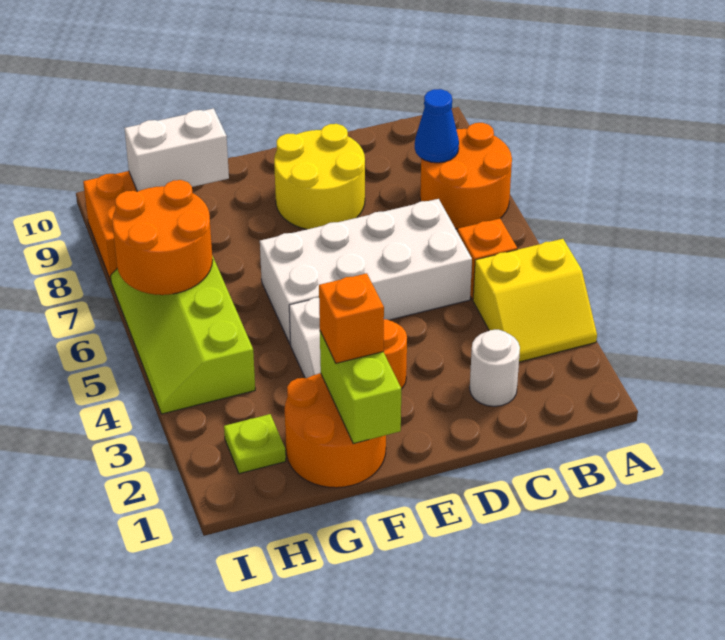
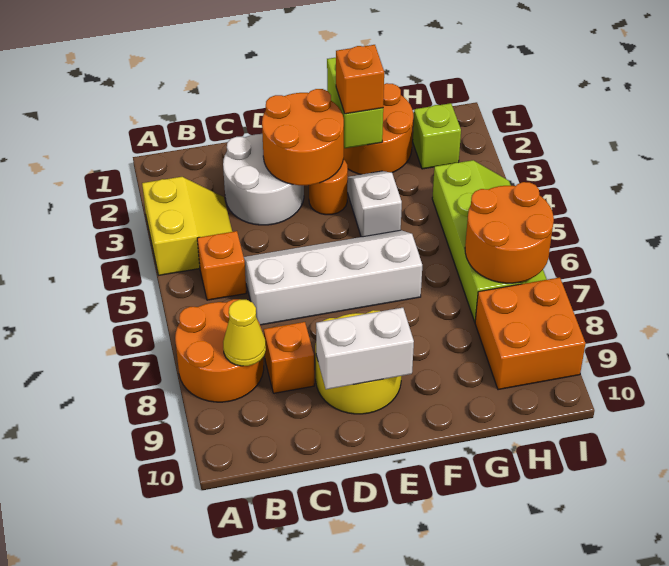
yellow 2x2 slope [473,239,597,362] -> yellow 2x2 slope turned to [142,177,232,275]
blue 1x1 cone [415,89,459,163] -> yellow 1x1 cone [223,300,266,366]
white 1x1 round brick [470,330,520,406] -> white 2x2 round brick [223,134,304,225]
white 2x4 brick [260,199,472,344] -> white 2x4 slope [244,230,422,325]
none -> orange 1x1 brick [264,322,314,393]
none -> orange 2x2 round brick [262,89,344,185]
white 1x2 brick [125,108,229,191] -> white 1x2 brick moved to [316,308,414,389]
lime 1x1 plate [224,414,286,474] -> lime 1x1 brick [413,103,461,169]

